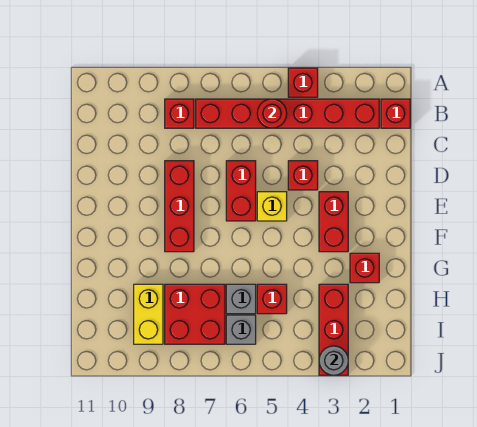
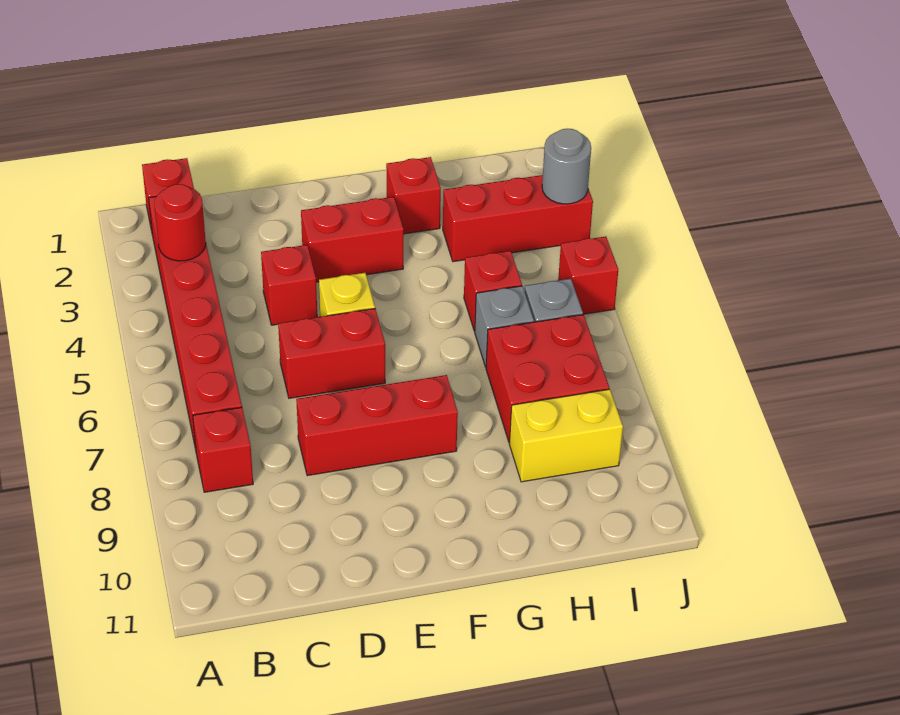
red 1x1 brick [288,68,318,97] -> red 1x1 brick moved to [558,236,618,314]
red 1x1 round brick [257,99,287,128] -> red 1x1 round brick moved to [155,184,206,261]

